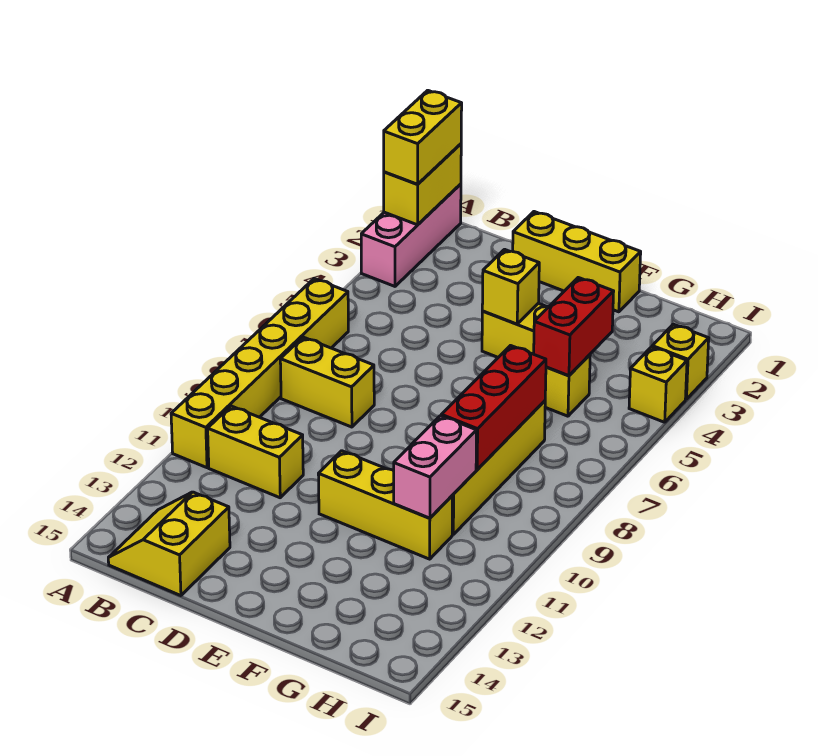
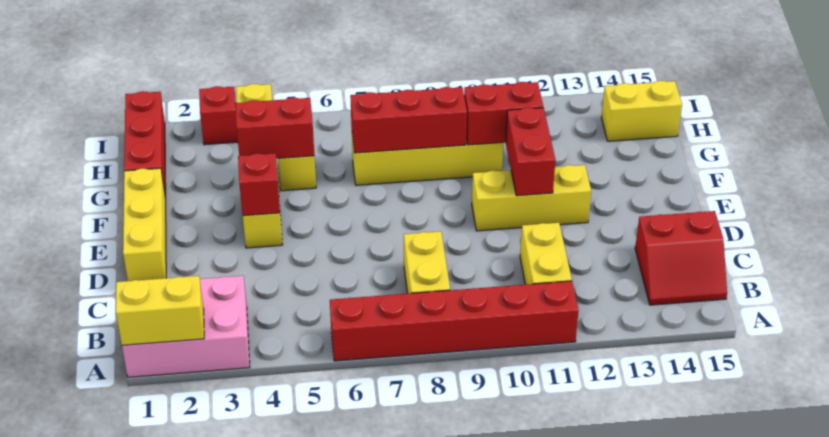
pink 1x3 brick [361,184,461,286] -> pink 2x3 brick [122,276,250,377]
yellow 1x2 brick [384,90,462,184] -> yellow 1x2 brick moved to [601,81,682,141]
yellow 1x6 brick [171,279,348,468] -> red 1x6 brick [330,281,579,361]
yellow 2x2 slope [108,492,230,596] -> red 2x2 slope [635,211,727,305]
yellow 1x1 brick [482,249,539,324] -> red 1x1 brick [238,153,280,216]
yellow 1x3 brick [318,451,453,559] -> yellow 1x3 brick turned to [472,165,591,231]
none -> red 1x2 brick [506,107,555,196]
none -> red 1x3 brick [124,91,166,198]
pink 1x2 brick [394,416,477,518] -> red 1x2 brick [464,82,543,145]
yellow 1x1 brick [652,324,709,399] -> red 1x1 brick [199,86,238,145]

